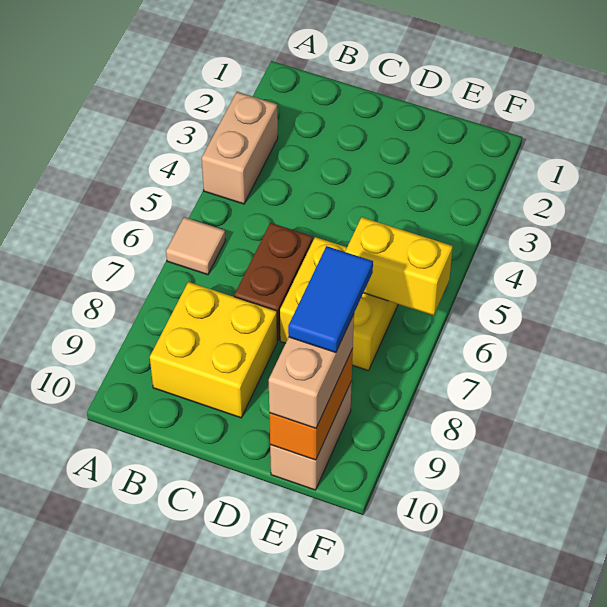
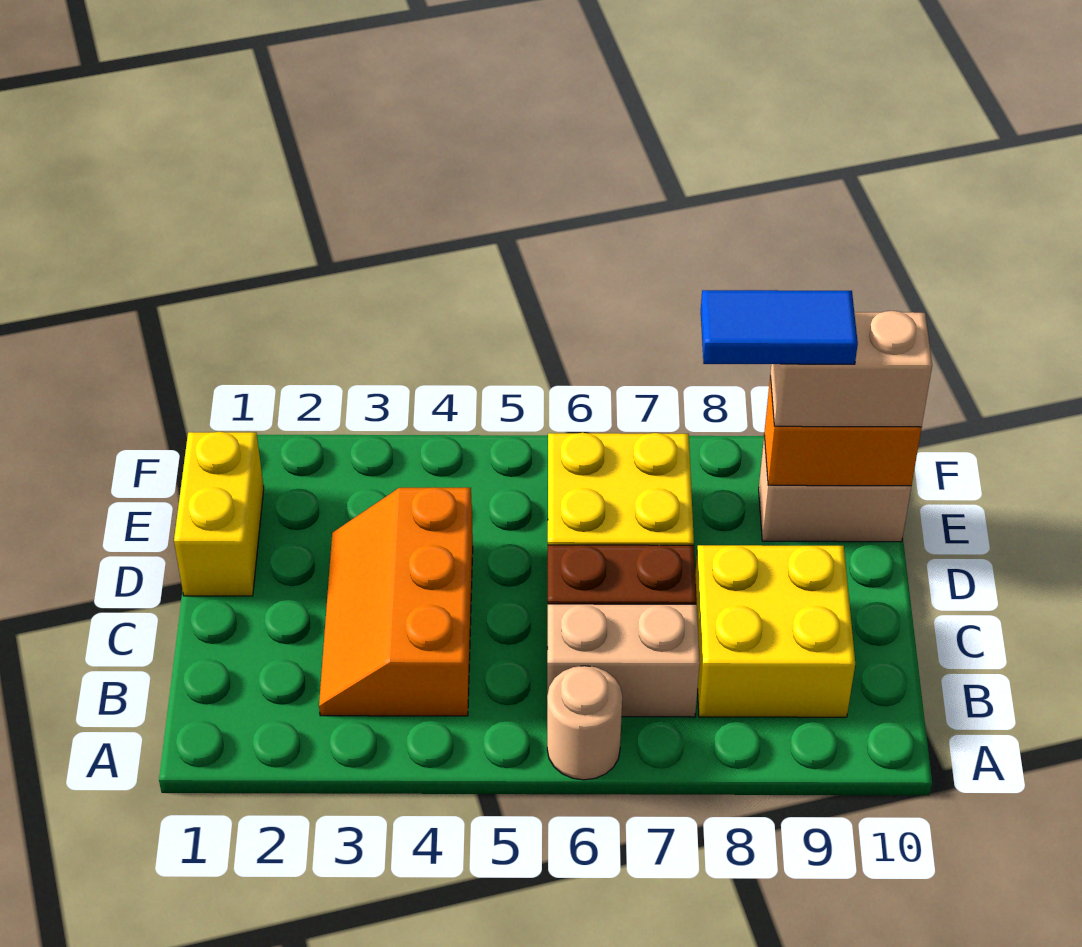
tan 1x2 brick [202,92,278,204] -> tan 1x2 brick moved to [547,604,700,717]
tan 1x1 tile [166,217,226,275] -> tan 1x1 round brick [547,666,622,780]
none -> orange 2x3 slope [319,487,473,716]
yellow 1x2 brick [345,217,453,316] -> yellow 1x2 brick moved to [174,432,264,596]

